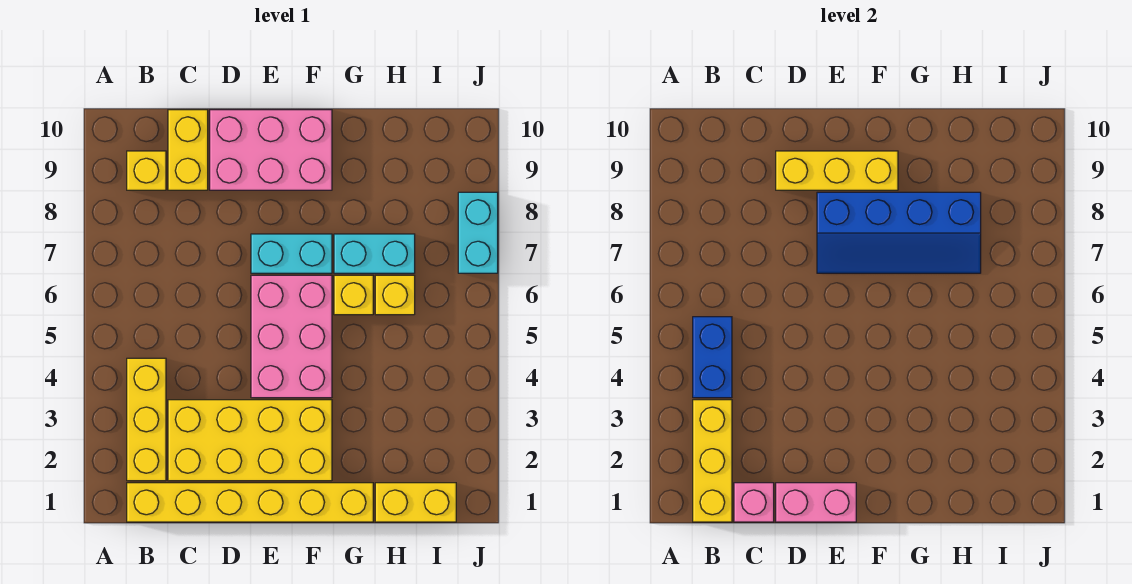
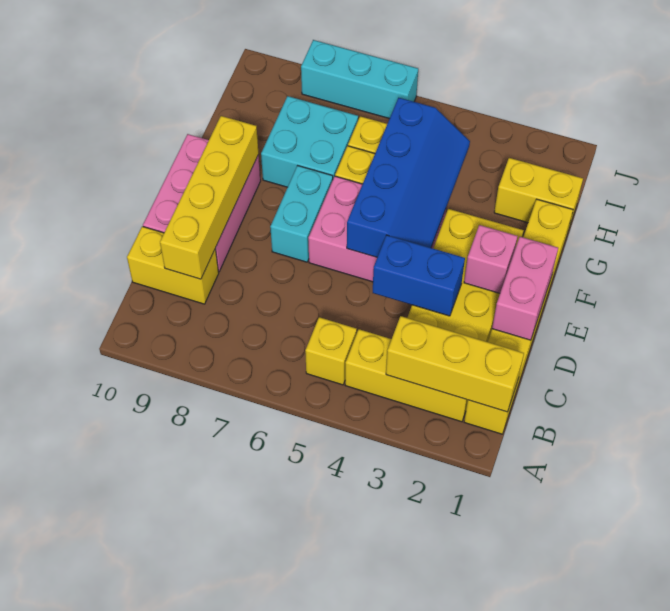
blue 1x2 brick [693,317,732,398] -> blue 1x2 brick moved to [373,235,465,316]
yellow 1x1 brick [127,151,166,190] -> yellow 1x1 brick moved to [305,317,357,385]
pink 1x1 brick [734,483,774,522] -> pink 1x1 brick moved to [464,225,517,293]
yellow 1x3 brick [776,151,898,190] -> yellow 1x4 brick [160,116,259,279]
blue 2x4 slope [817,192,981,273] -> blue 2x4 slope moved to [347,98,470,257]
cyan 1x2 brick [334,234,415,273] -> cyan 2x2 brick [261,96,358,187]
yellow 1x2 brick [375,483,456,522] -> yellow 1x2 brick turned to [494,158,583,230]
cyan 1x2 brick [458,192,498,273] -> cyan 1x3 brick [301,40,418,119]

